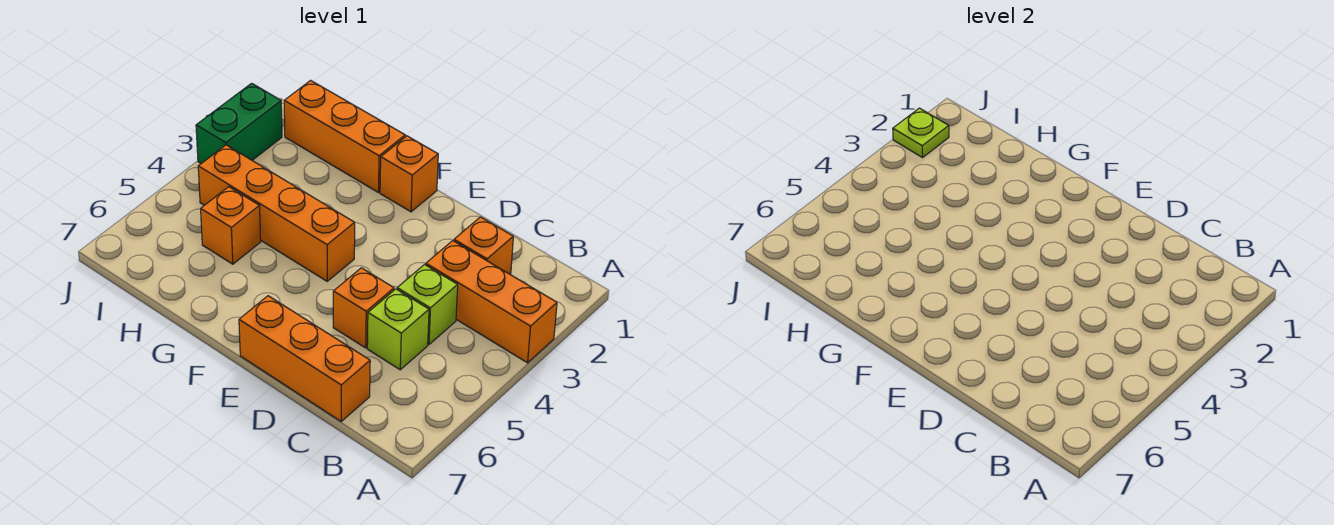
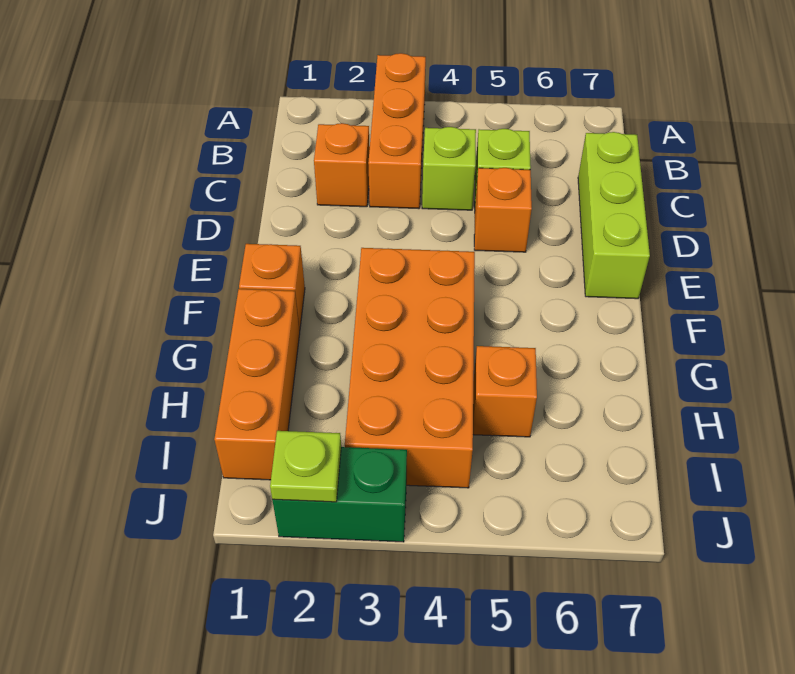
orange 1x3 brick [239,296,370,421] -> lime 1x3 brick [578,132,650,299]
orange 1x4 brick [198,145,355,281] -> orange 2x4 brick [345,248,475,488]

